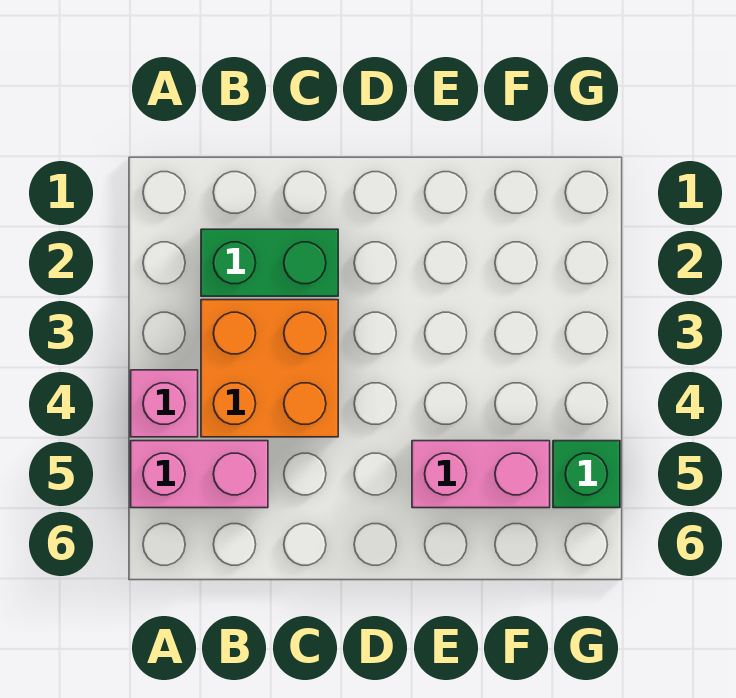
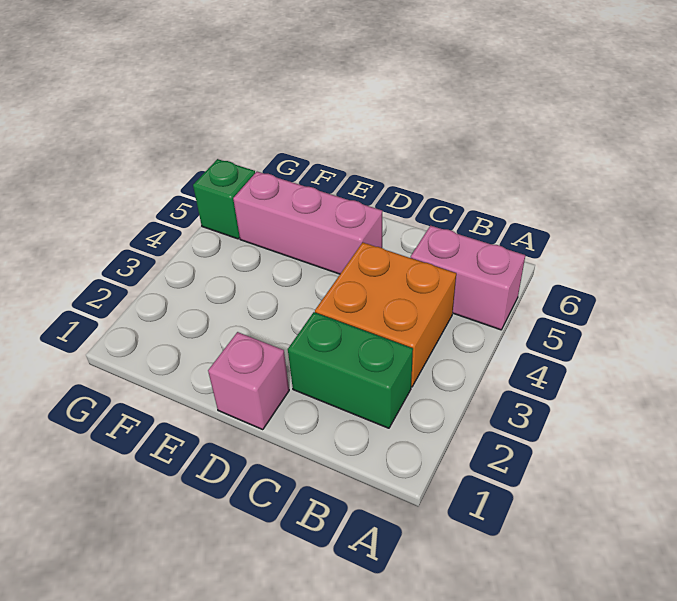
pink 1x1 brick [131,370,198,437] -> pink 1x1 brick moved to [208,332,289,430]
pink 1x2 brick [412,441,550,508] -> pink 1x3 brick [233,172,382,274]

